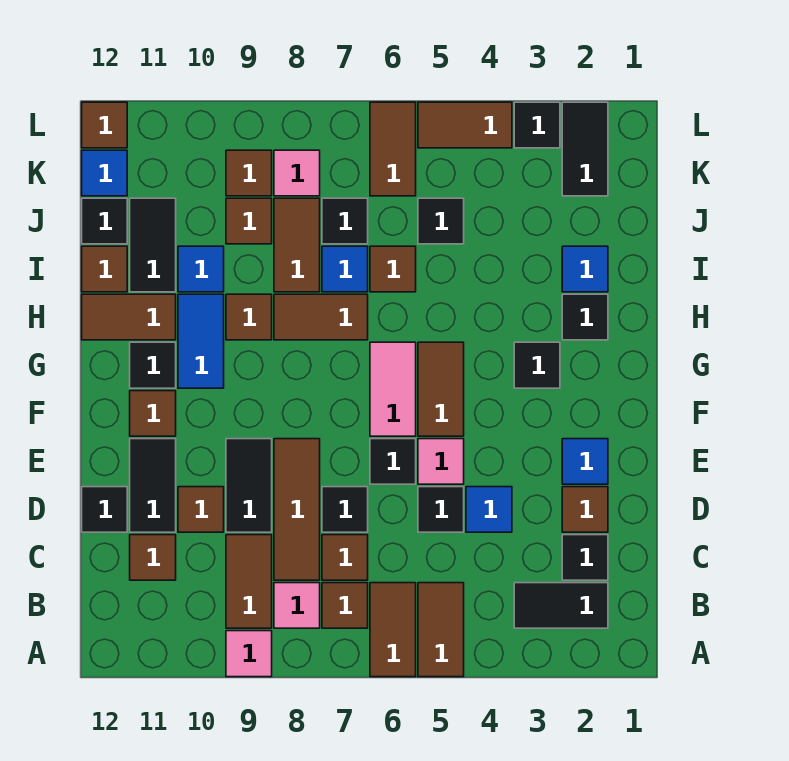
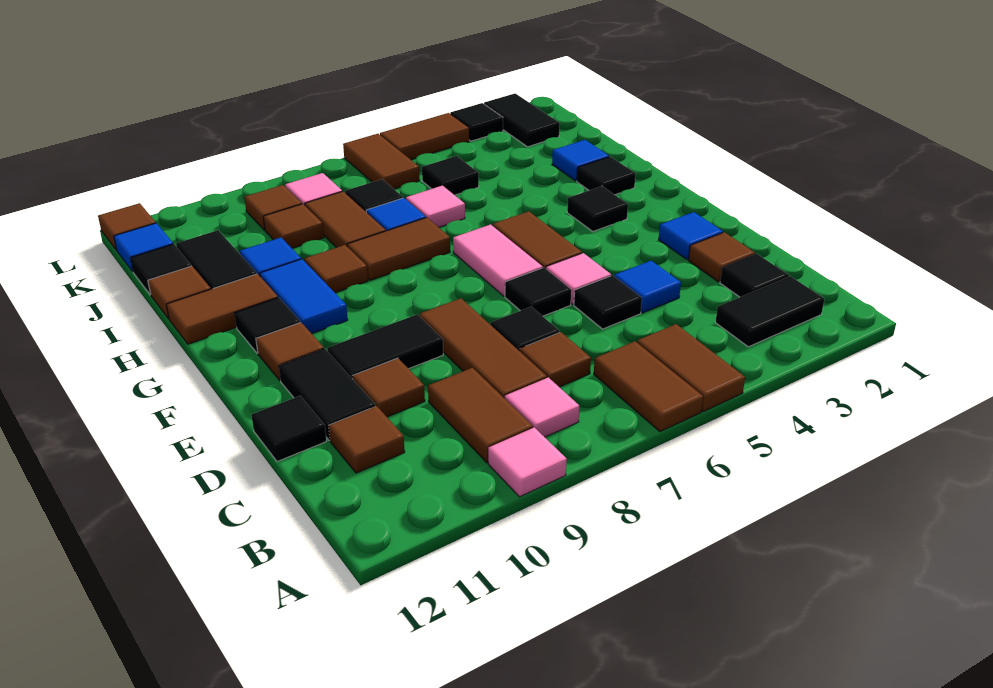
brown 1x1 tile [322,583,368,628] -> none
black 1x2 tile [226,439,272,532] -> black 1x2 tile turned to [327,315,443,379]
brown 1x1 tile [370,246,416,292] -> pink 1x1 tile [406,186,465,227]

